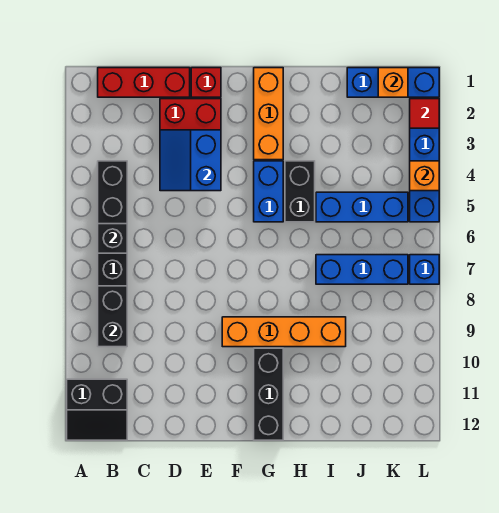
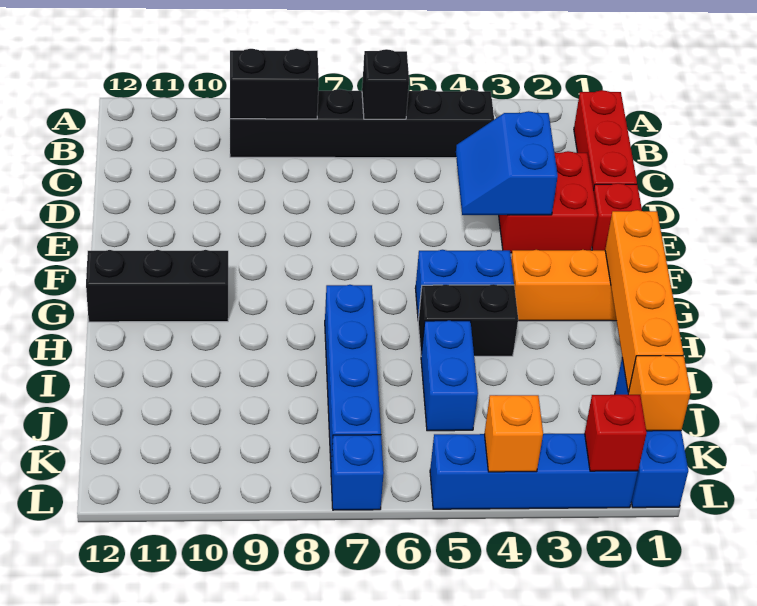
black 2x2 slope [67,379,127,440] -> none
blue 2x2 slope [160,130,221,191] -> blue 2x2 slope turned to [456,111,558,215]
orange 1x4 brick [222,317,346,347] -> orange 1x4 brick moved to [605,210,683,392]
blue 1x3 brick [316,192,408,222] -> blue 1x2 brick [421,320,478,431]
blue 1x3 brick [316,255,408,284] -> blue 1x4 brick [325,285,381,462]
red 1x1 tile [410,99,439,128] -> red 1x1 brick [585,395,647,471]

